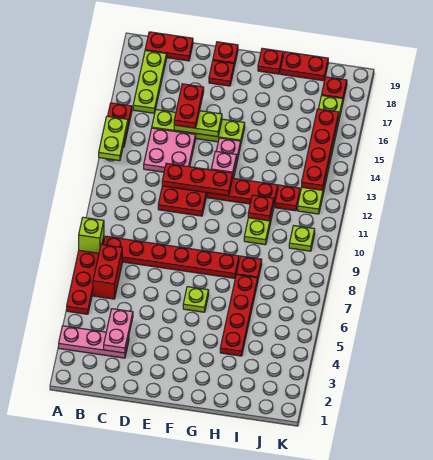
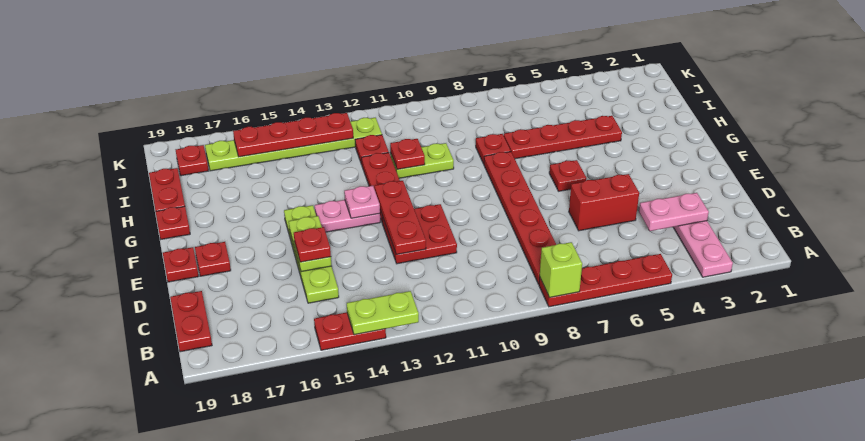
red 1x2 brick [93,244,122,299] -> red 1x2 brick moved to [569,174,639,231]
lime 1x3 plate [133,50,167,113] -> none
pink 2x2 plate [144,128,196,172] -> none
red 1x2 plate [174,84,204,128] -> red 1x1 plate [294,227,331,262]
lime 1x1 plate [183,287,209,312] -> red 1x1 plate [549,160,586,191]
lime 1x1 plate [289,226,315,251] -> none

